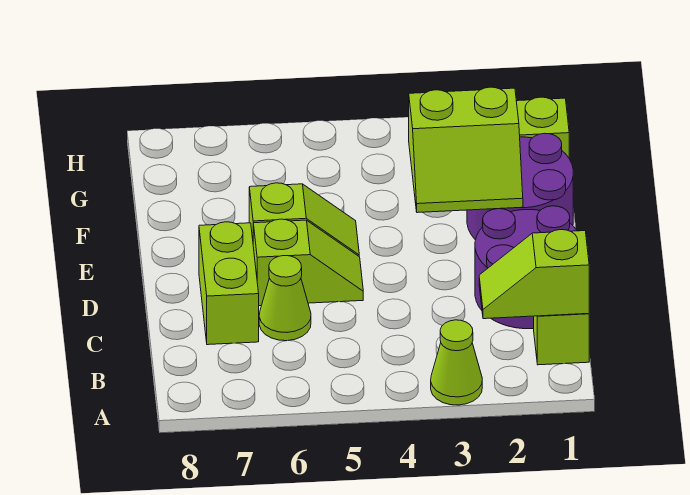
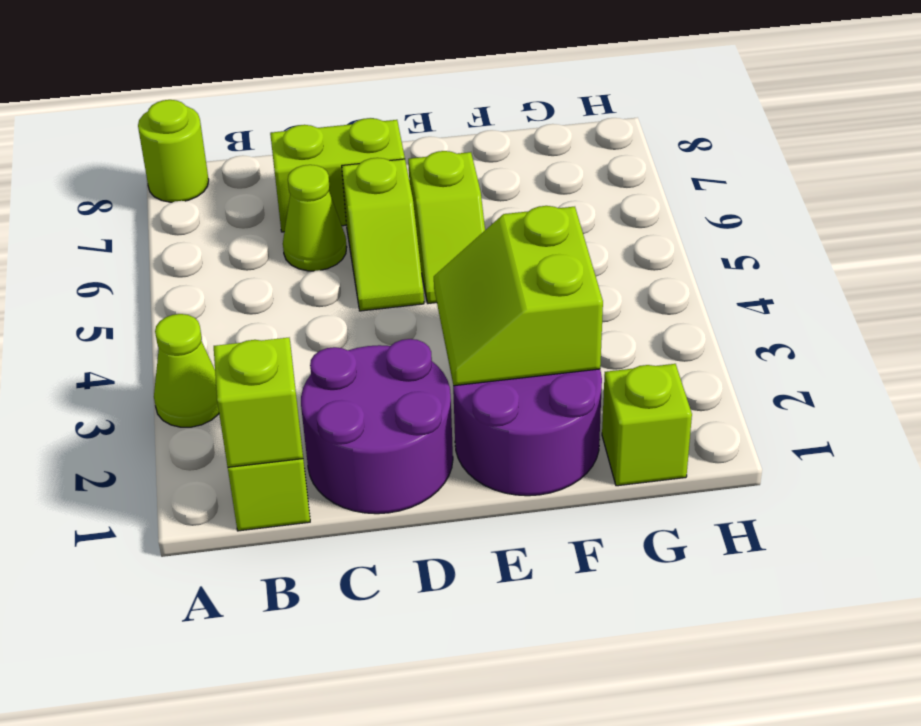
none -> lime 1x1 round brick [138,100,209,202]

